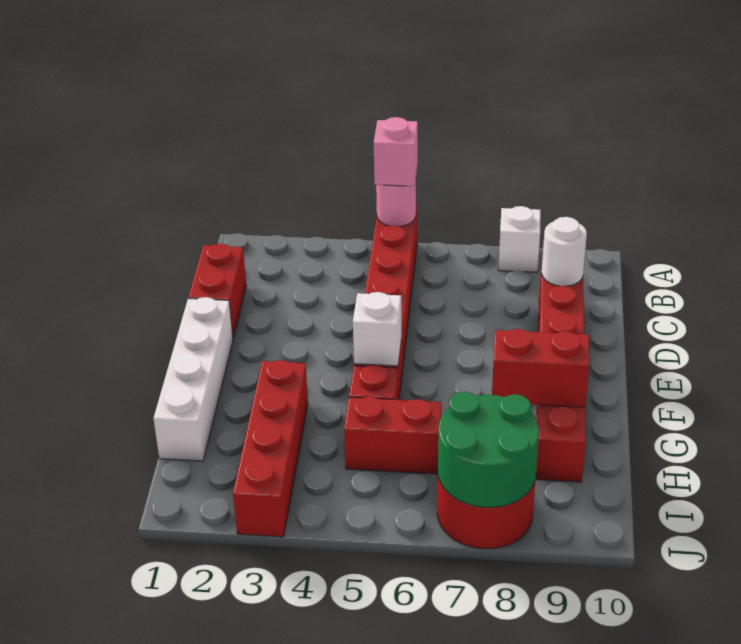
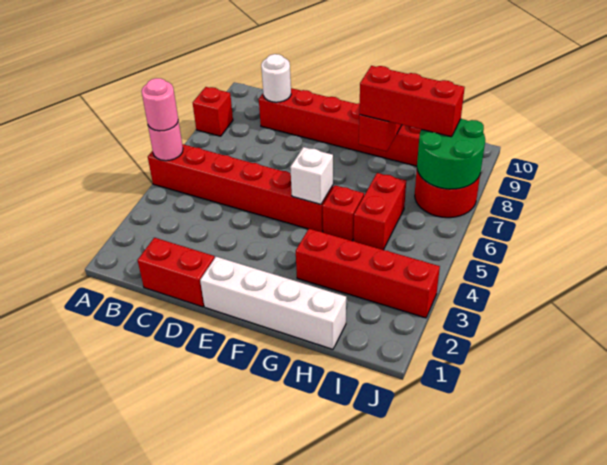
pink 1x1 brick [374,117,418,186] -> pink 1x1 round brick [142,78,178,131]
white 1x1 brick [498,206,541,272] -> red 1x1 brick [193,87,233,136]
none -> red 1x3 brick [359,66,465,137]

